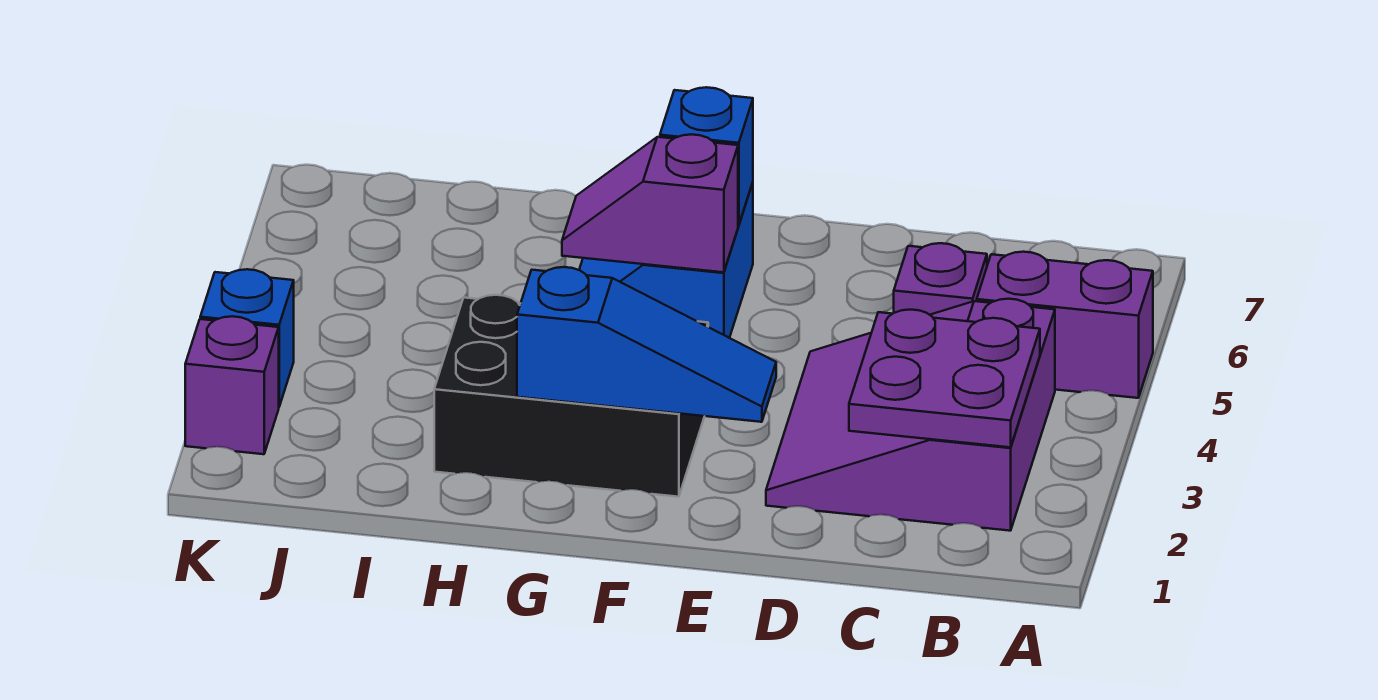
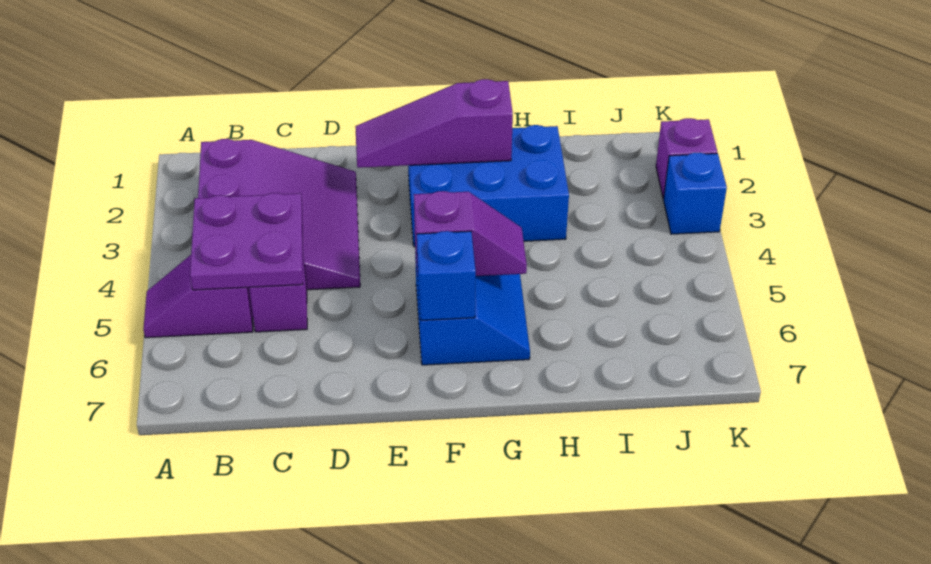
purple 1x2 brick [977,252,1153,398] -> purple 1x2 slope [143,255,253,338]
purple 2x2 plate [849,310,1040,447] -> purple 2x2 plate moved to [190,193,303,290]
blue 1x3 slope [517,267,776,422] -> purple 1x3 slope [355,79,513,168]
black 2x3 brick [434,295,708,497] -> blue 2x3 brick [408,125,569,247]

